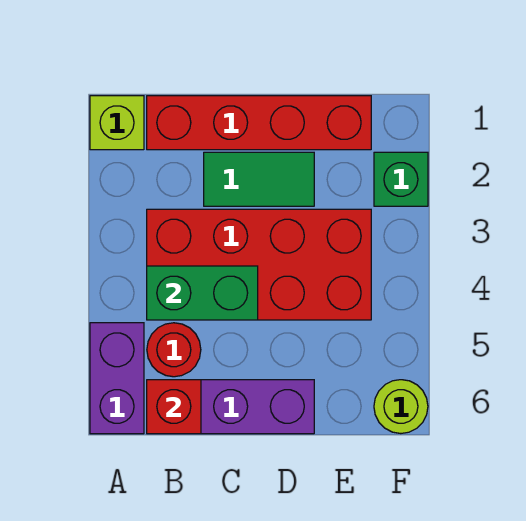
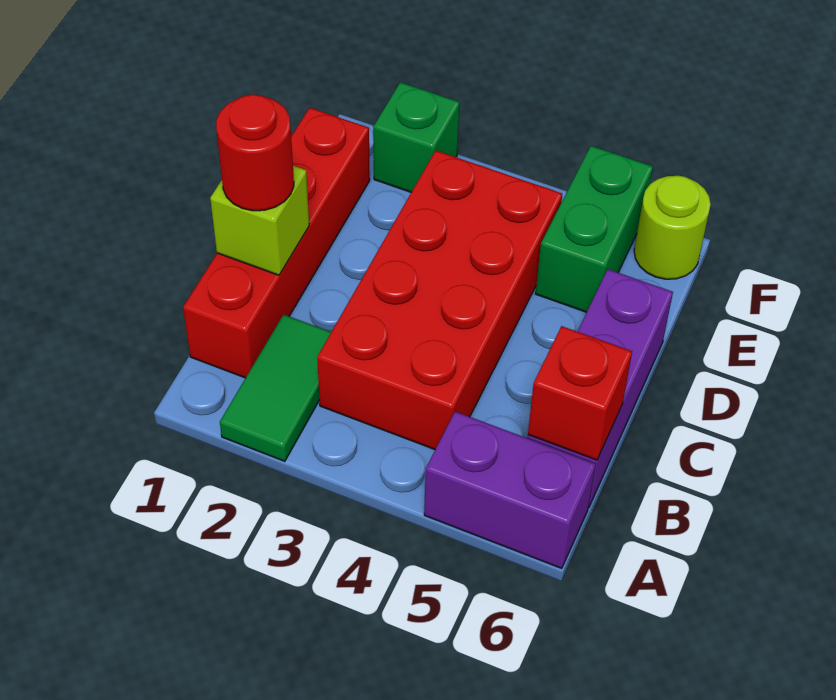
lime 1x1 brick [90,96,144,150] -> lime 1x1 brick moved to [210,166,309,275]
green 1x2 brick [147,266,258,320] -> green 1x2 brick moved to [536,146,653,312]
red 1x1 round brick [147,323,201,377] -> red 1x1 round brick moved to [216,95,294,211]
green 1x2 tile [204,152,314,206] -> green 1x2 tile moved to [220,315,331,461]

